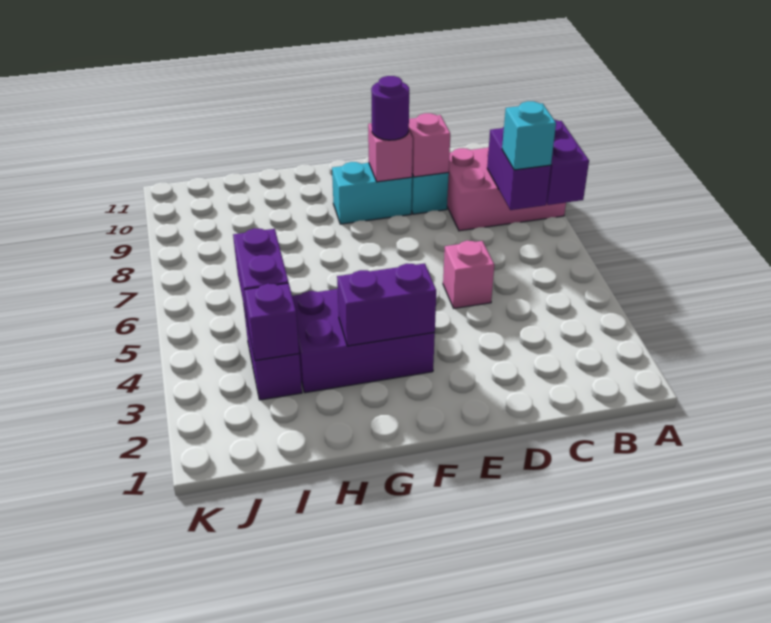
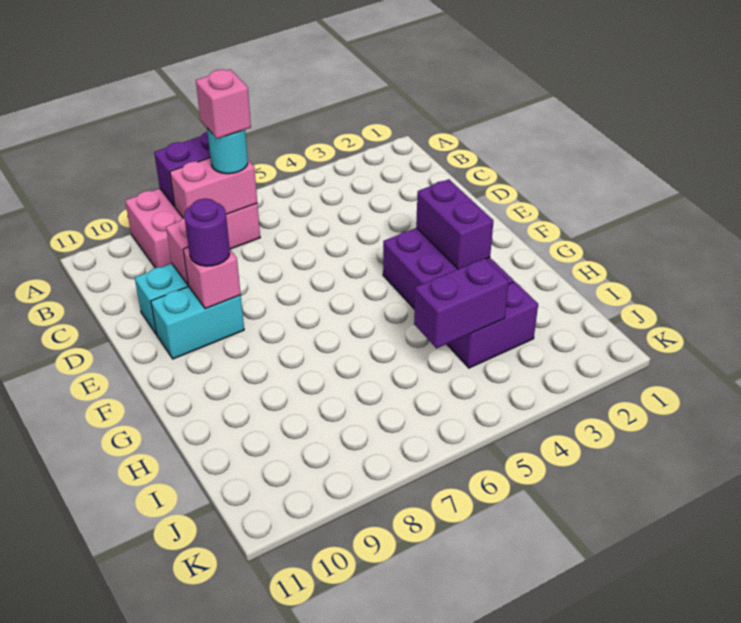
pink 2x3 brick [447,147,566,231] -> pink 2x3 brick turned to [125,188,260,268]
purple 1x2 brick [487,127,551,210] -> pink 1x2 brick [170,158,257,218]
cyan 1x1 brick [502,101,556,170] -> cyan 1x1 round brick [207,128,248,174]
pink 1x1 brick [443,241,494,308] -> pink 1x1 brick moved to [196,69,251,139]
cyan 1x2 brick [332,162,412,224] -> cyan 1x2 brick turned to [151,286,244,359]
purple 1x1 brick [244,283,299,360] -> none

